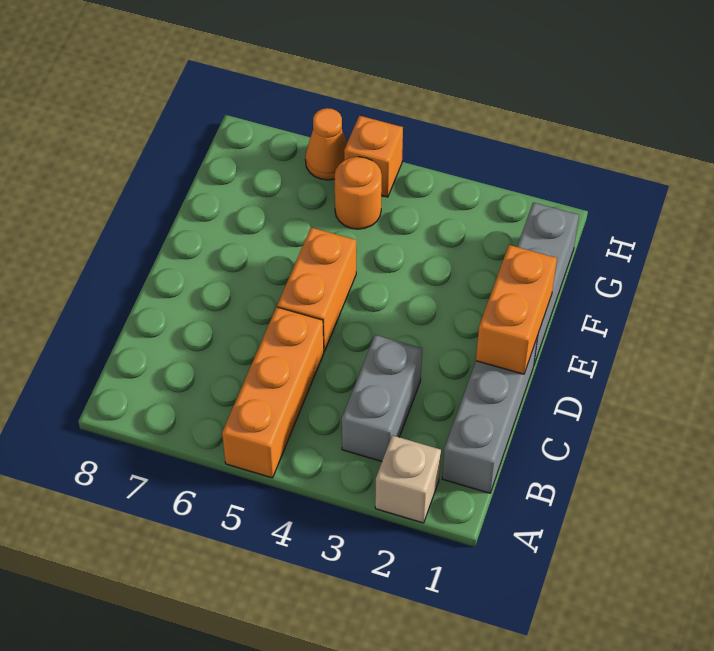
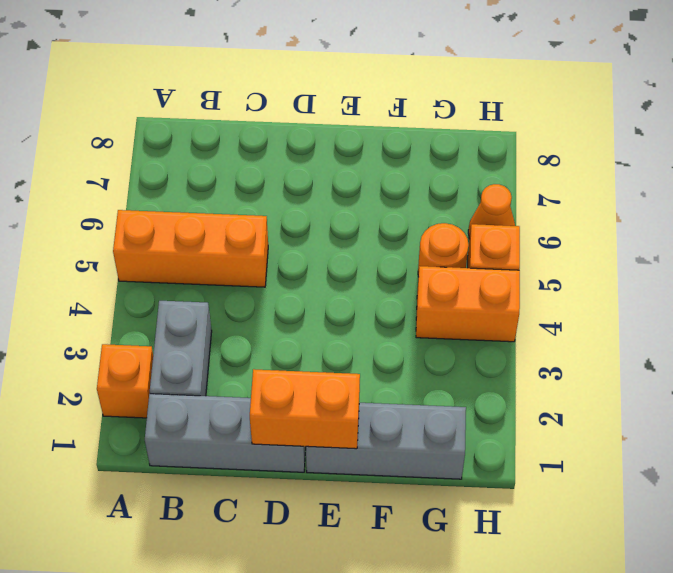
tan 1x1 brick [375,435,441,523] -> orange 1x1 brick [97,344,153,418]
grey 1x2 brick [342,335,422,461] -> grey 1x2 brick turned to [150,301,212,396]
orange 1x2 brick [277,228,356,351] -> orange 1x2 brick moved to [416,266,520,342]

